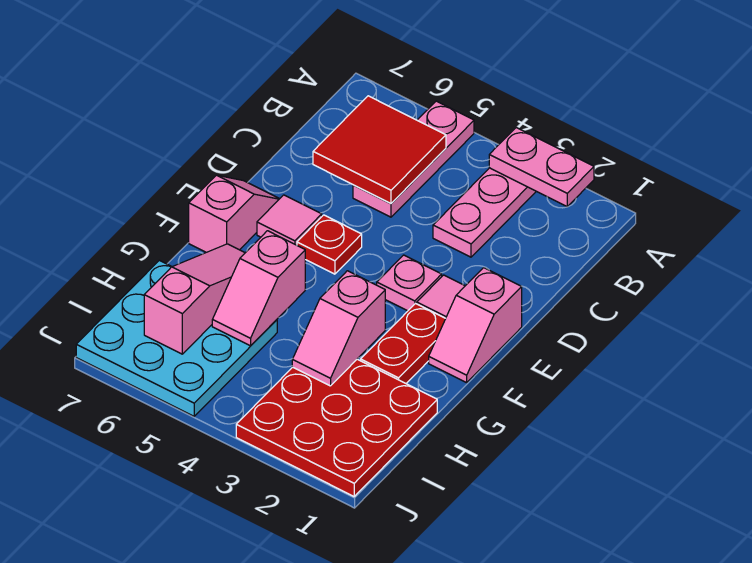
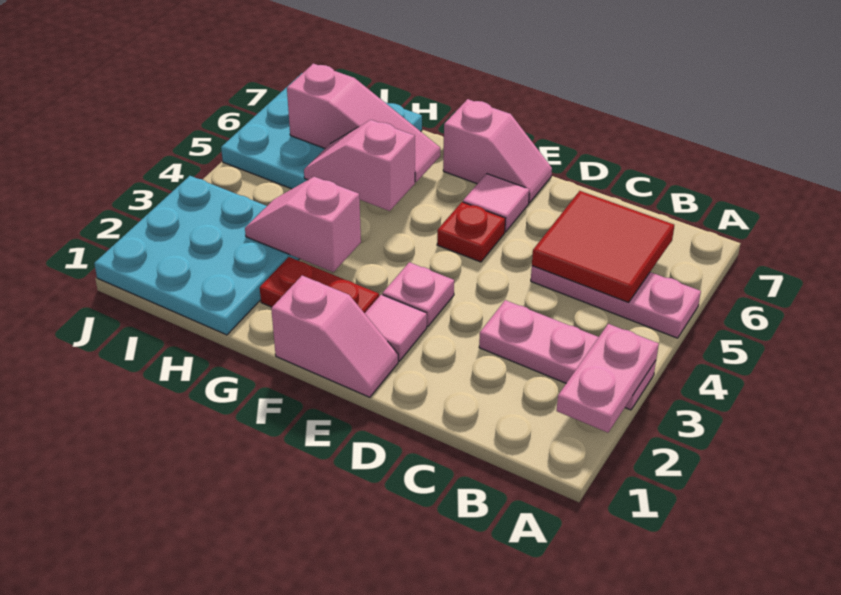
pink 1x2 slope [429,268,522,383] -> pink 1x2 slope turned to [271,276,398,397]
red 3x3 plate [236,359,437,496] -> cyan 3x3 plate [94,176,299,335]

